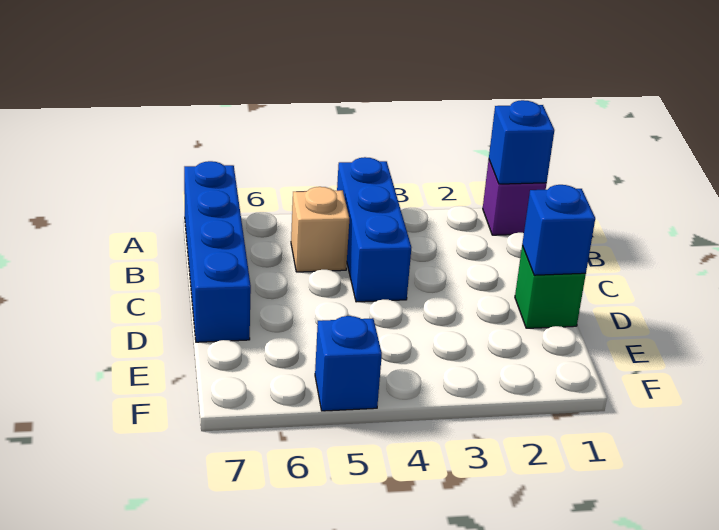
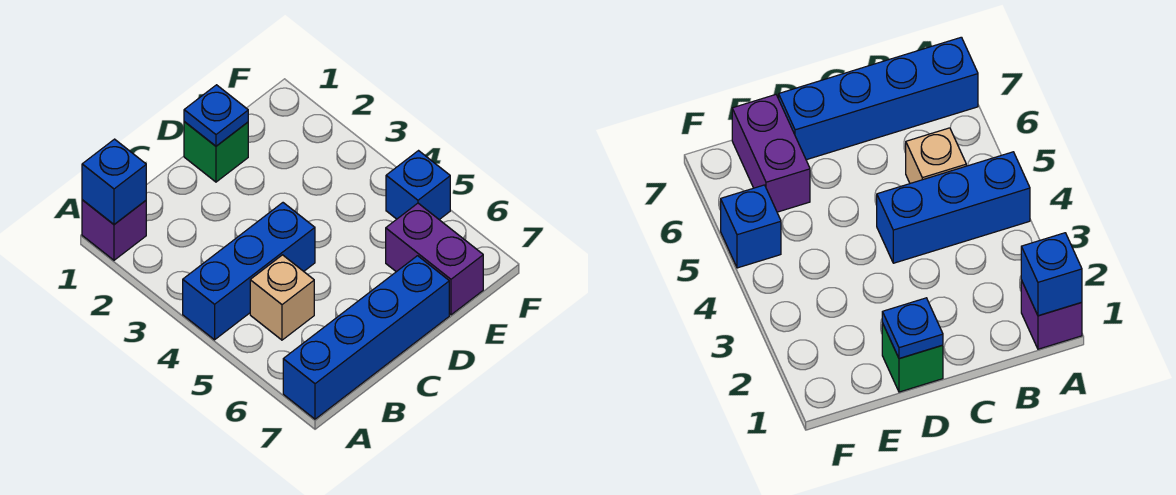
blue 1x1 brick [522,185,595,275] -> blue 1x1 plate [184,85,248,146]
none -> purple 1x2 brick [386,203,483,315]

